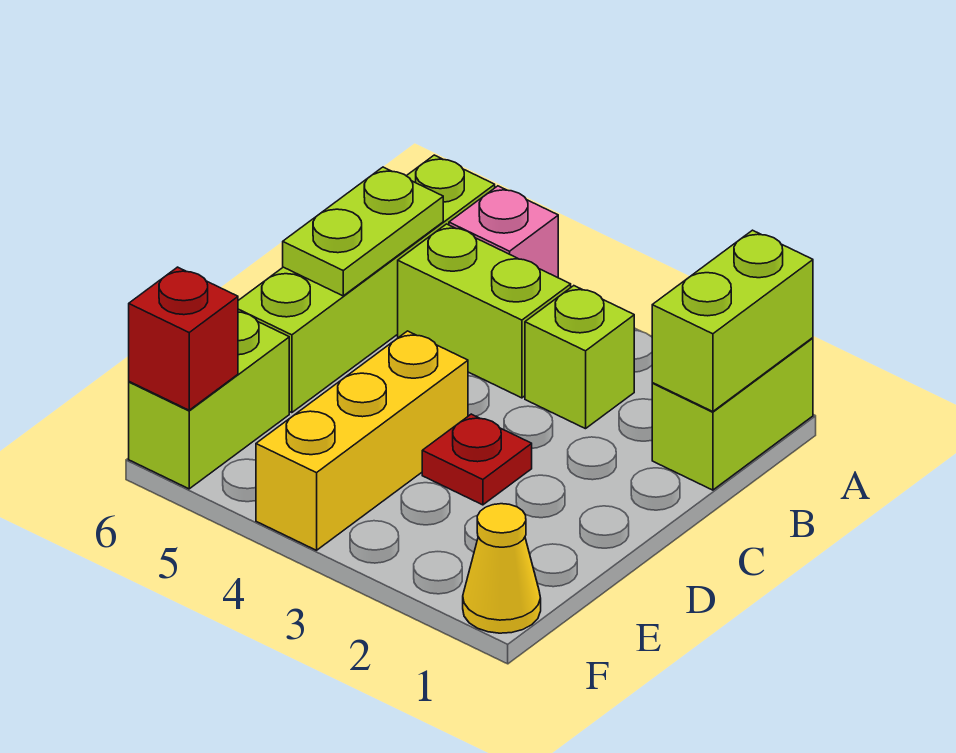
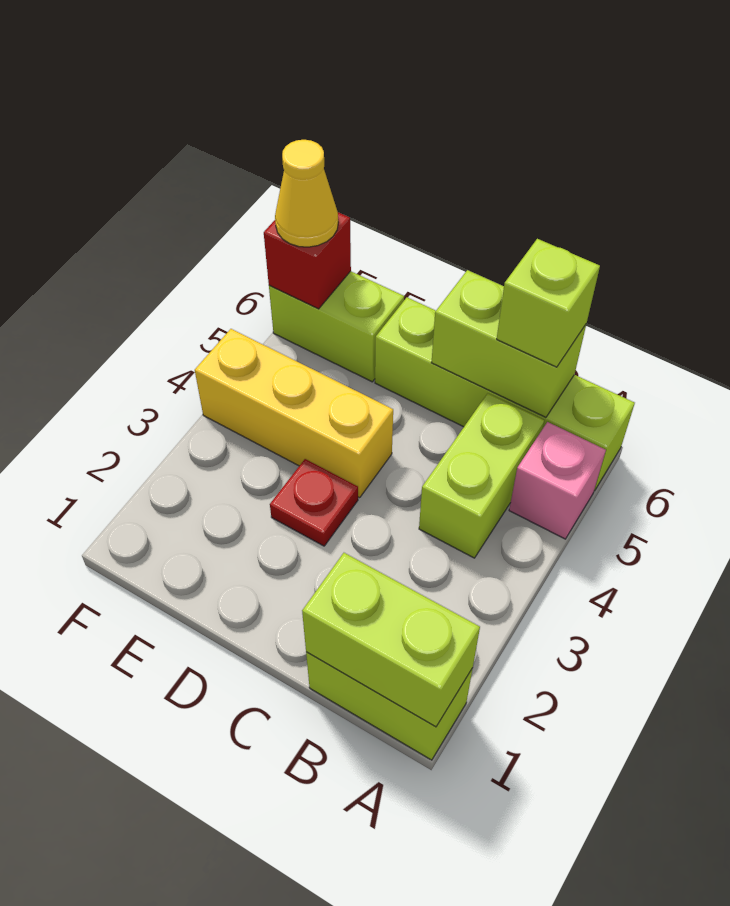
lime 1x1 brick [525,286,634,429] -> lime 1x1 brick moved to [497,239,600,367]
lime 1x2 plate [283,167,443,296] -> lime 1x2 brick [431,270,586,417]
yellow 1x1 cone [463,504,541,633] -> yellow 1x1 cone moved to [275,140,338,247]

